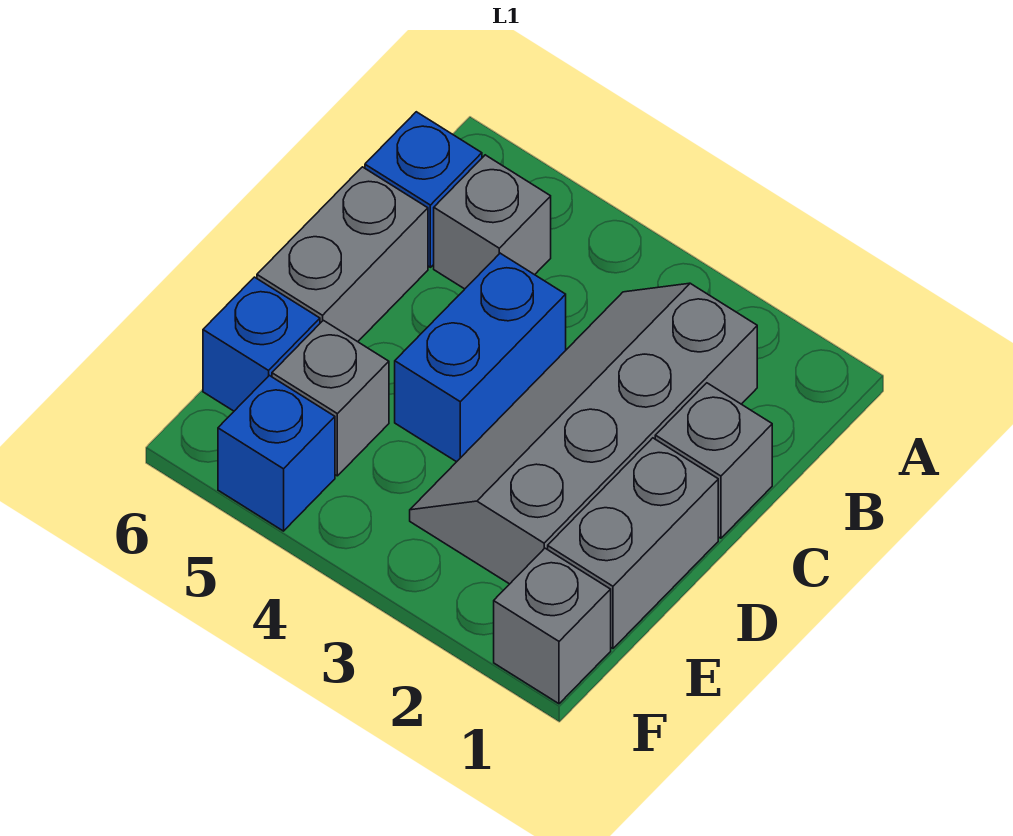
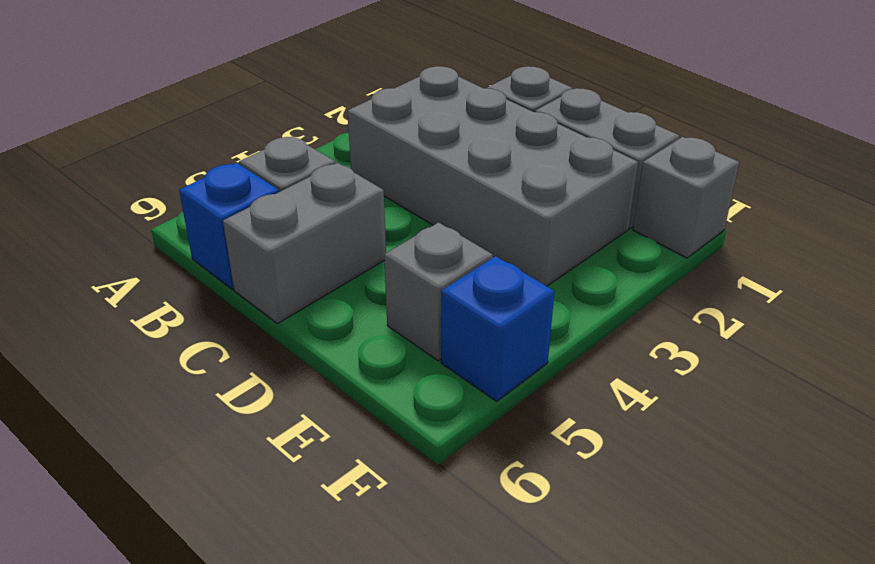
grey 2x4 slope [410,283,757,584] -> grey 2x4 brick [347,66,638,286]
blue 1x2 brick [395,253,566,462] -> none
grey 1x2 brick [257,167,428,342] -> grey 1x2 brick turned to [223,163,386,324]
blue 1x1 brick [203,277,320,411] -> none

